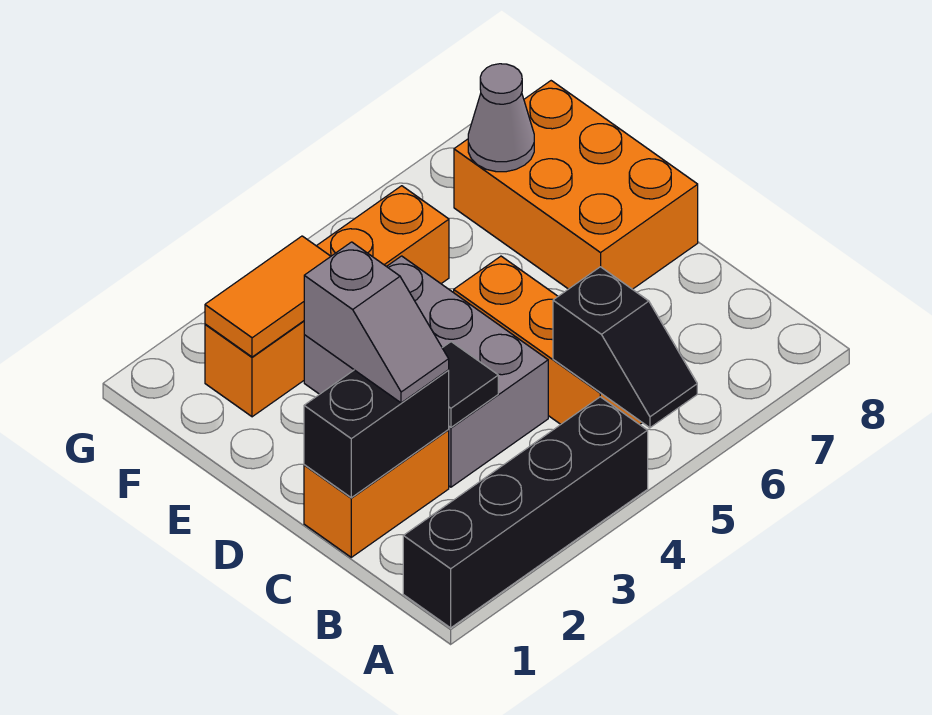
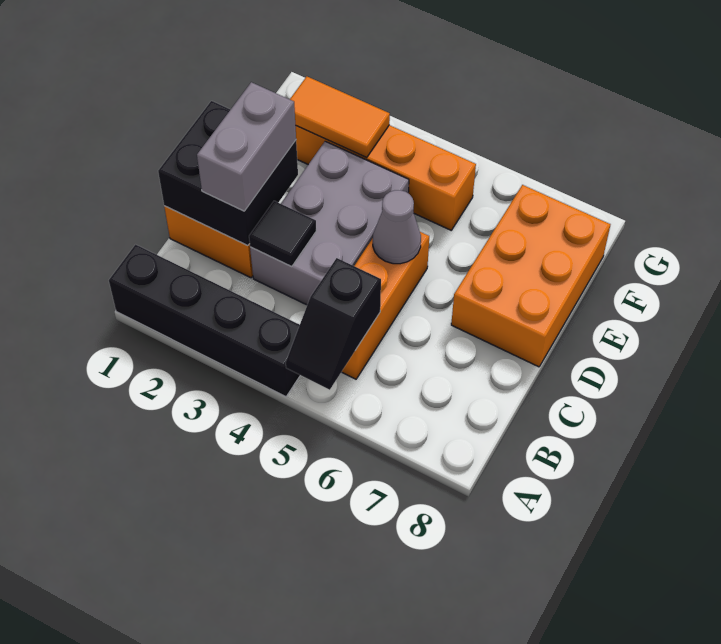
black 1x2 brick [304,370,449,498] -> black 2x2 brick [158,101,298,246]
grey 1x2 slope [304,242,449,403] -> grey 1x2 brick [197,82,296,211]
grey 1x1 cone [468,64,534,172] -> grey 1x1 cone moved to [373,190,421,264]

